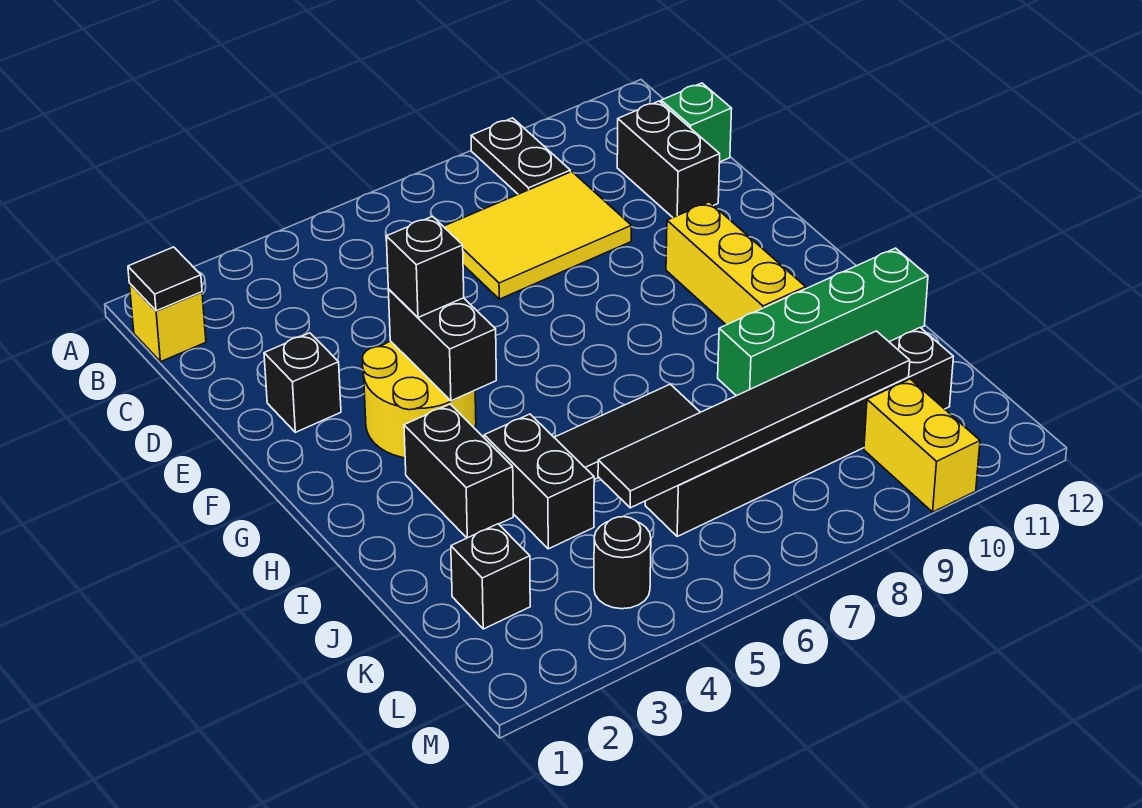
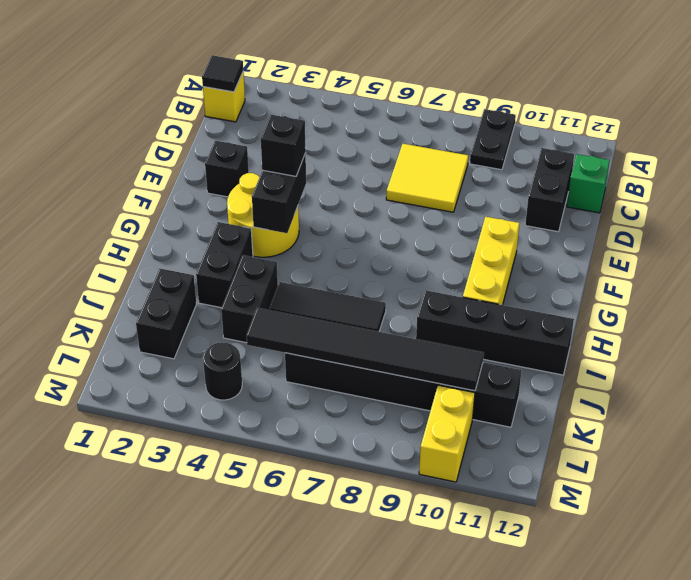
yellow 2x3 tile [443,172,631,299] -> yellow 2x2 tile [386,144,468,212]
green 1x4 brick [718,248,928,396] -> black 1x4 brick [416,290,574,375]
black 1x1 brick [451,524,530,629] -> black 1x2 brick [136,269,197,359]

